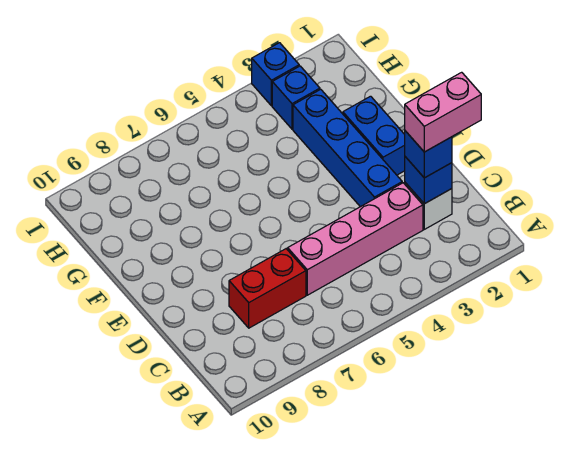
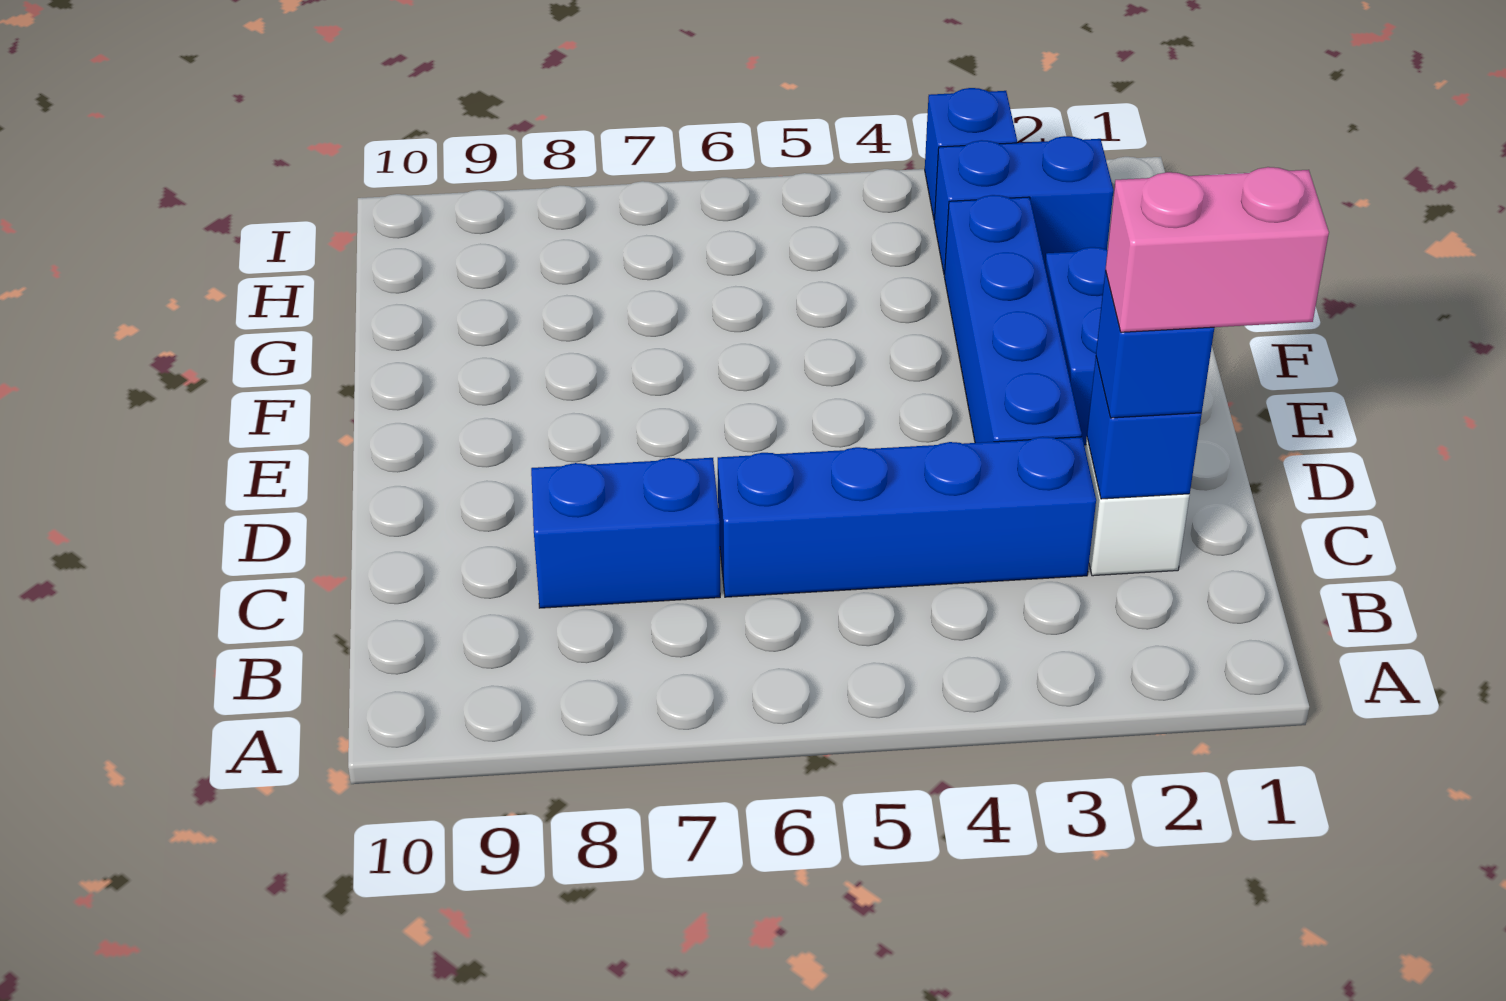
pink 1x4 brick [288,183,423,295] -> blue 1x4 brick [718,437,1096,597]
red 1x2 brick [229,249,306,328] -> blue 1x2 brick [531,458,720,608]
blue 1x1 brick [272,66,320,129] -> blue 1x2 brick [934,136,1113,275]

